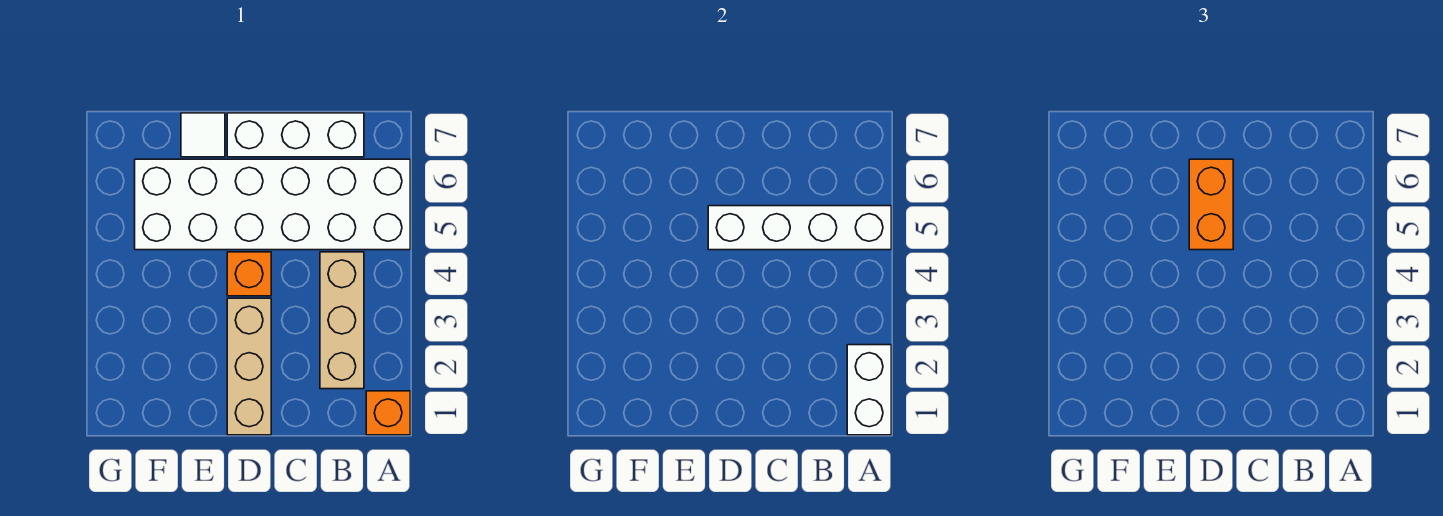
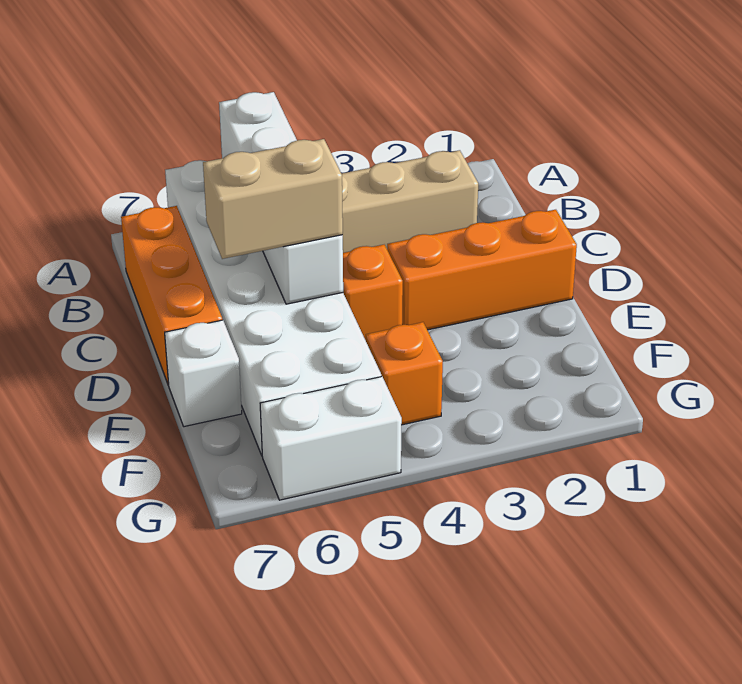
orange 1x1 brick [366,391,410,435] -> orange 1x1 brick moved to [366,322,443,425]
white 1x2 brick [847,345,891,435] -> white 1x2 brick moved to [260,377,402,500]
white 1x3 brick [227,113,364,157] -> orange 1x3 brick [121,206,222,385]
tan 1x3 brick [227,298,271,435] -> orange 1x3 brick [387,210,577,330]
orange 1x2 brick [1189,159,1233,250] -> tan 1x2 brick [203,139,343,259]
white 1x1 tile [181,113,225,157] -> white 1x1 brick [165,320,242,427]

